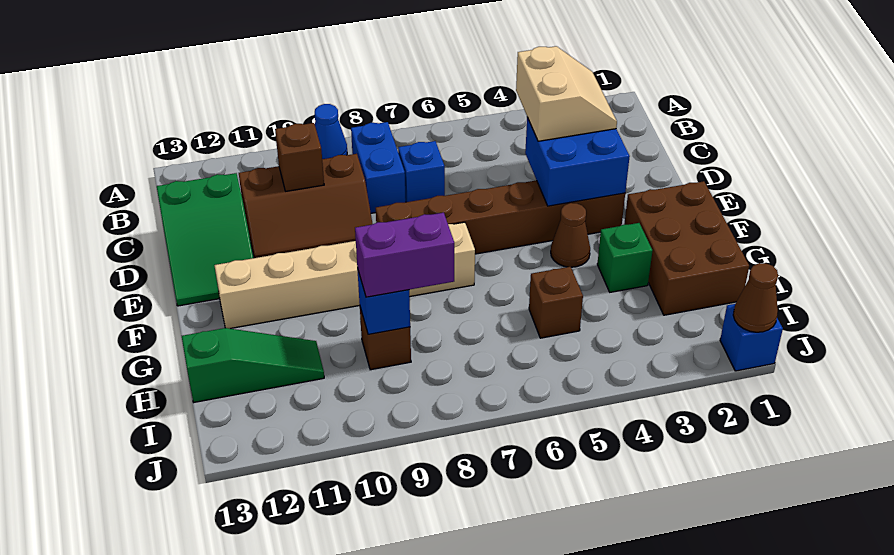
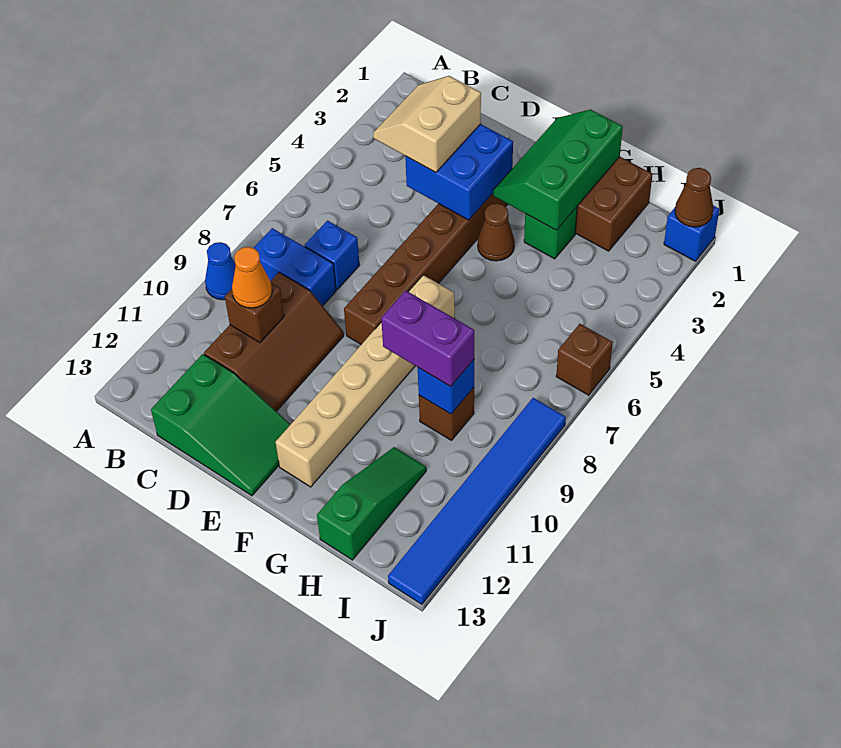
tan 2x2 slope [516,46,617,141] -> tan 2x2 slope turned to [373,76,481,172]
none -> orange 1x1 cone [232,247,272,308]
none -> green 2x3 slope [493,110,623,230]
brown 1x1 brick [529,267,583,338] -> brown 1x1 brick moved to [556,324,613,395]
purple 1x2 brick [355,213,454,297] -> purple 1x2 brick turned to [381,290,474,386]
none -> blue 1x6 tile [388,398,566,604]

